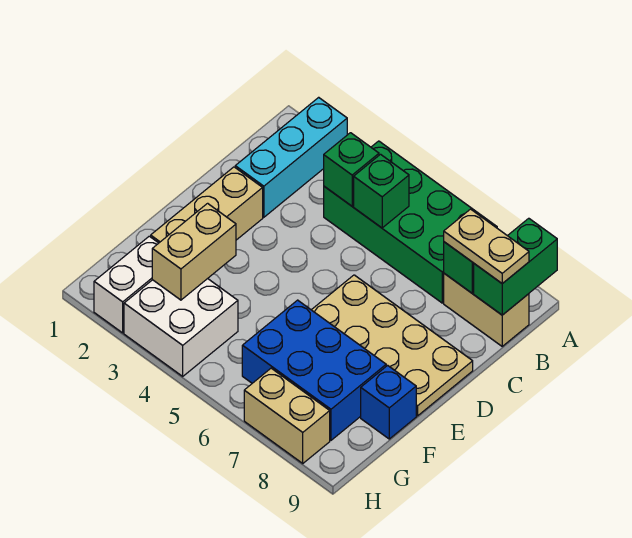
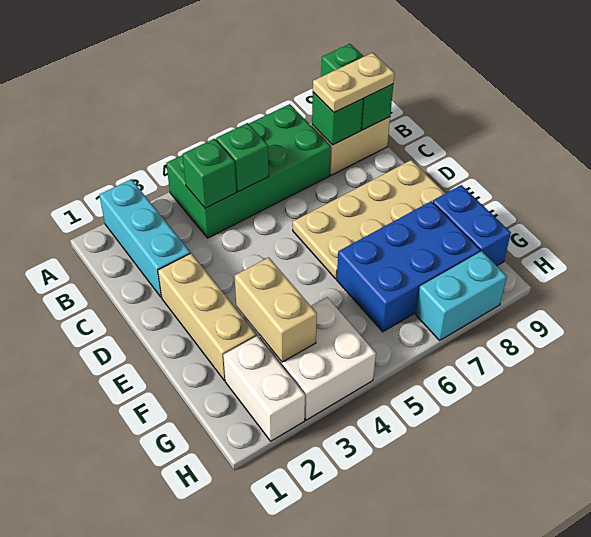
blue 1x1 brick [361,365,416,439] -> blue 1x2 brick [433,185,511,266]
tan 1x2 brick [244,368,330,463] -> cyan 1x2 brick [416,251,507,340]

